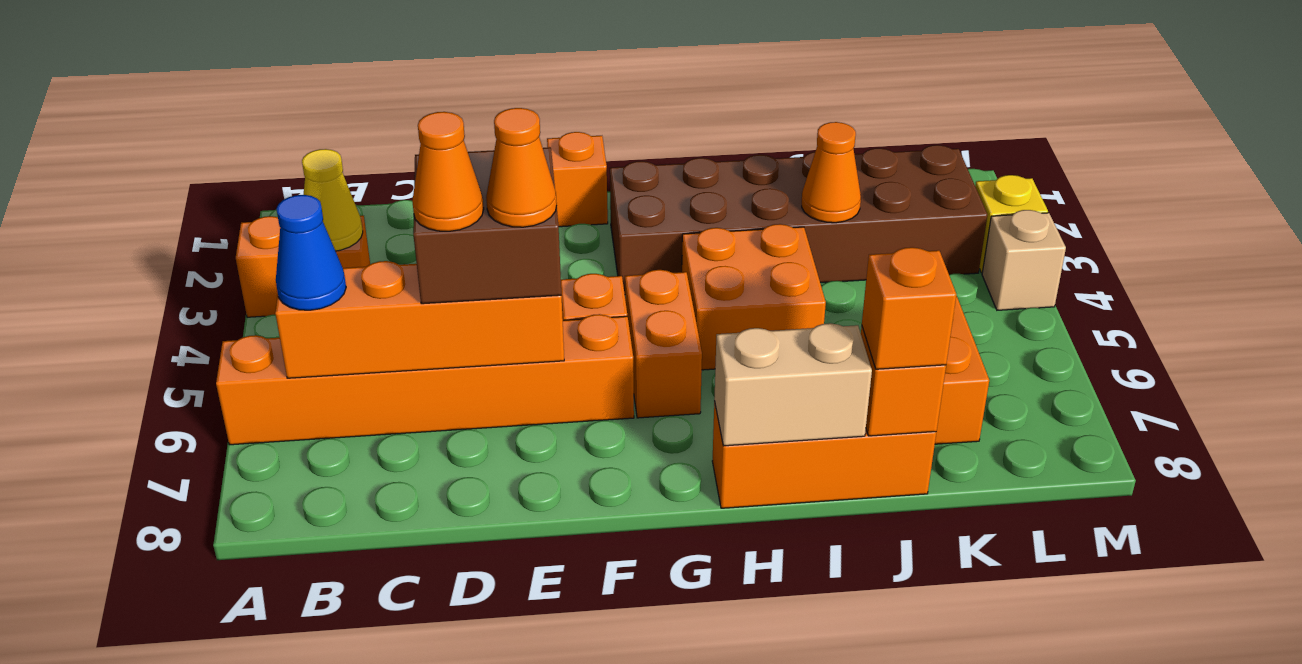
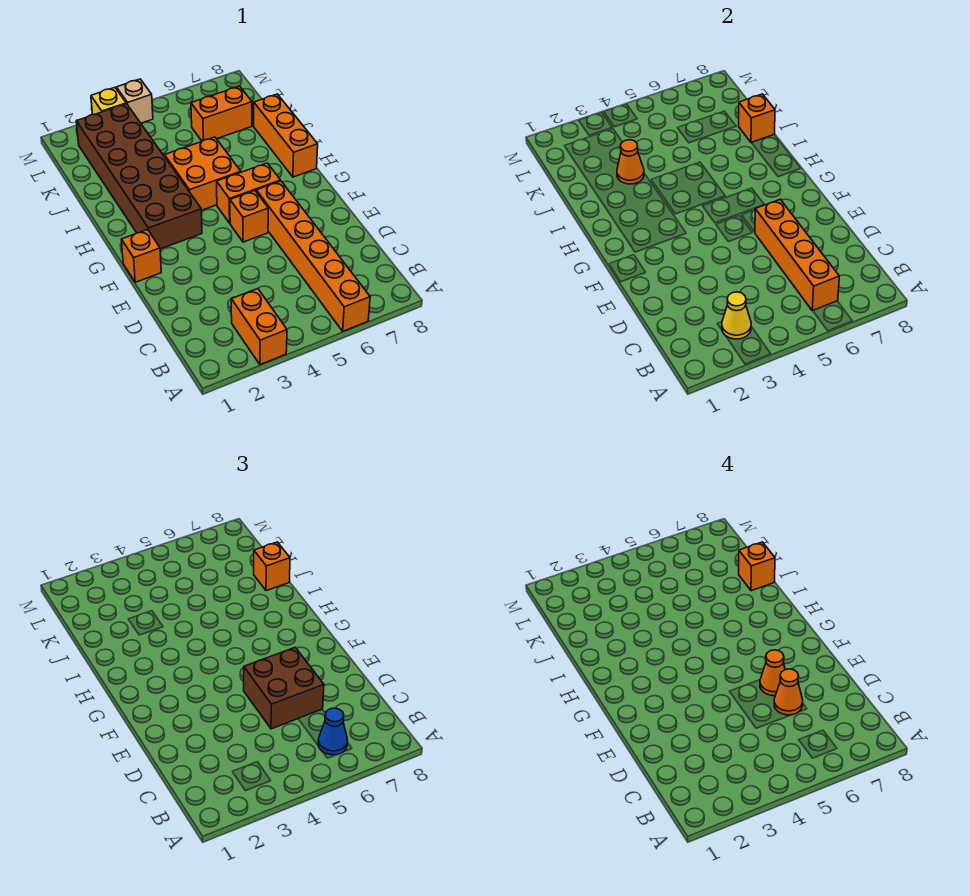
tan 1x2 brick [714,323,872,446] -> none
none -> orange 1x1 brick [739,542,775,591]

